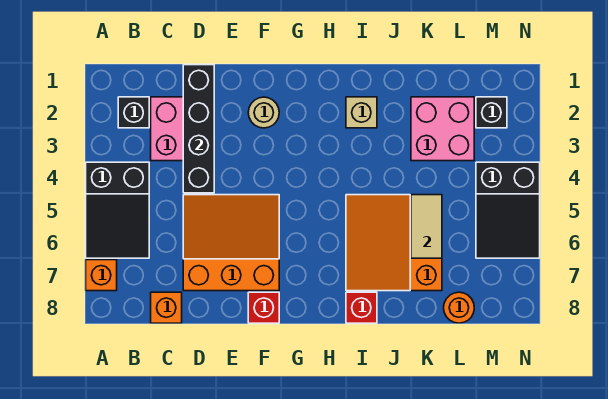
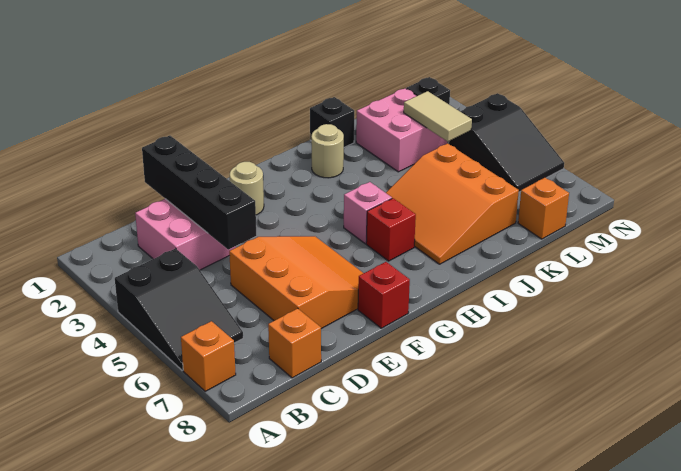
black 1x1 brick [118,97,149,128] -> black 1x1 brick moved to [310,97,354,147]
orange 3x3 slope [183,195,279,291] -> orange 3x3 slope turned to [229,236,363,329]
none -> pink 1x1 brick [344,182,392,244]
tan 1x1 brick [346,97,377,128] -> tan 1x1 round brick [311,124,344,178]
red 1x1 brick [346,292,377,323] -> red 1x1 brick moved to [366,198,416,261]
tan 1x2 tile [411,195,442,258] -> tan 1x2 tile moved to [404,91,472,141]
orange 1x1 round brick [444,292,474,323] -> orange 1x1 brick [518,178,569,239]

